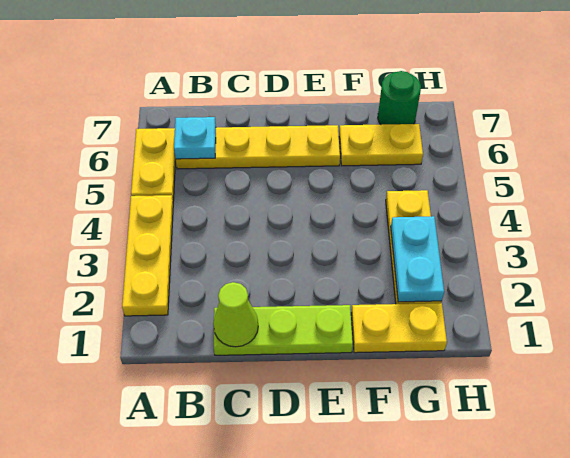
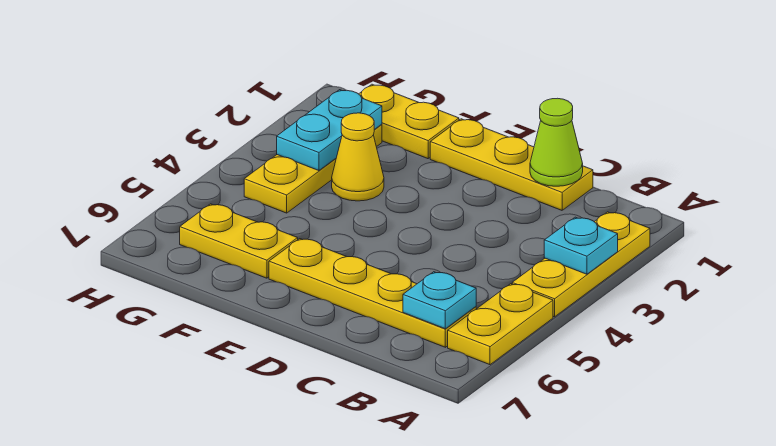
none -> cyan 1x1 plate [544,217,618,274]
lime 1x3 plate [214,305,353,355] -> yellow 1x3 plate [430,119,593,210]
none -> yellow 1x1 cone [332,113,384,201]
green 1x1 round brick [378,71,421,125] -> none

